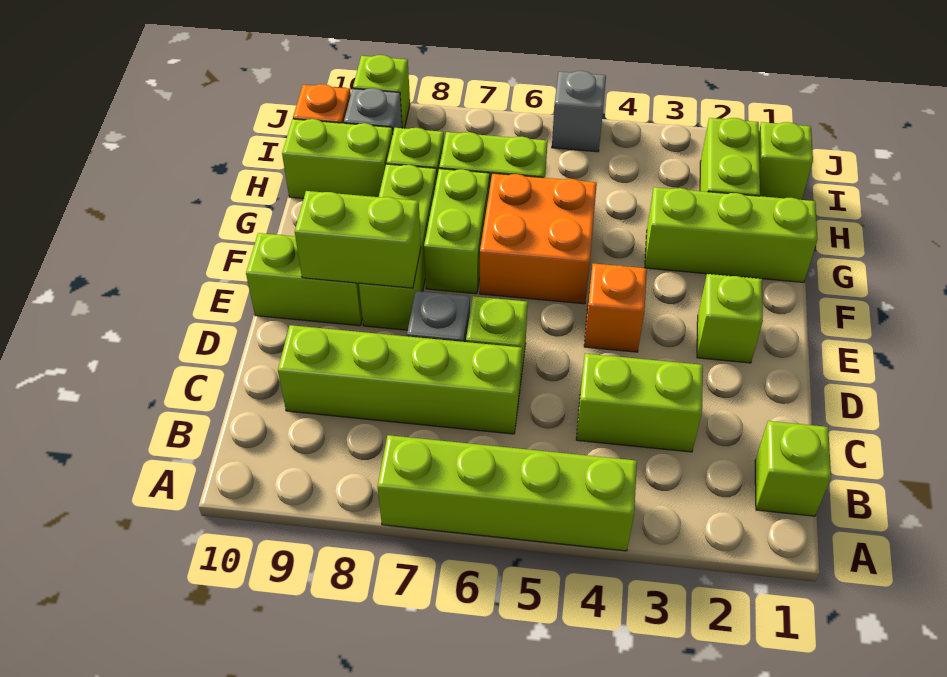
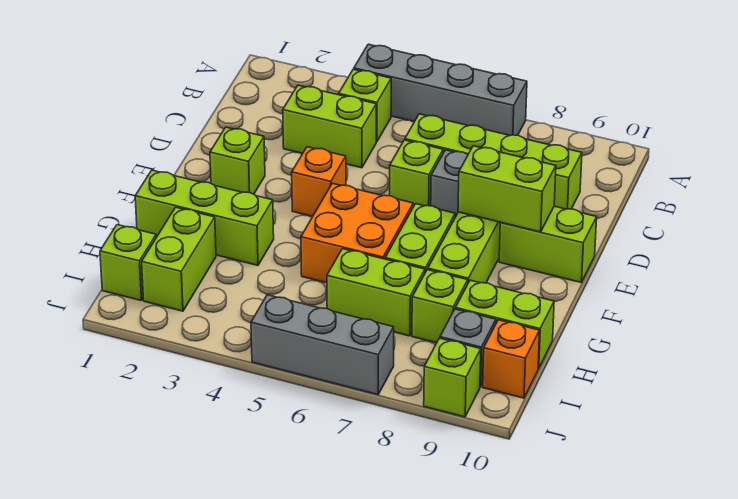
lime 1x4 brick [378,435,637,551] -> grey 1x4 brick [354,44,527,135]
lime 1x1 brick [755,421,831,516] -> lime 1x1 brick moved to [339,69,391,142]
grey 1x1 brick [552,71,606,152] -> grey 1x3 brick [251,295,394,395]

